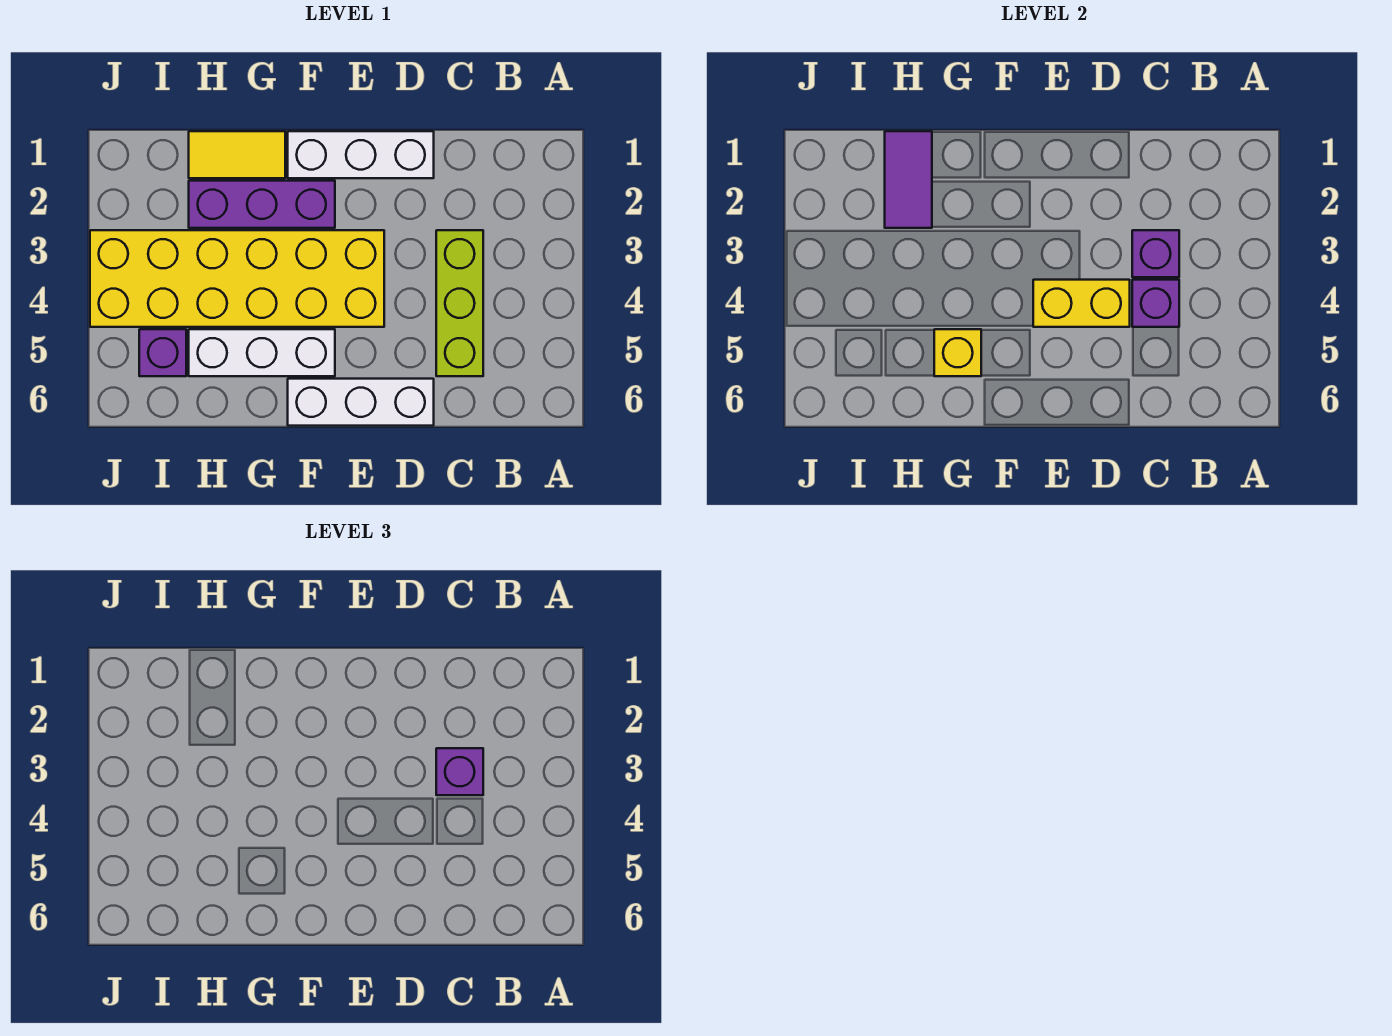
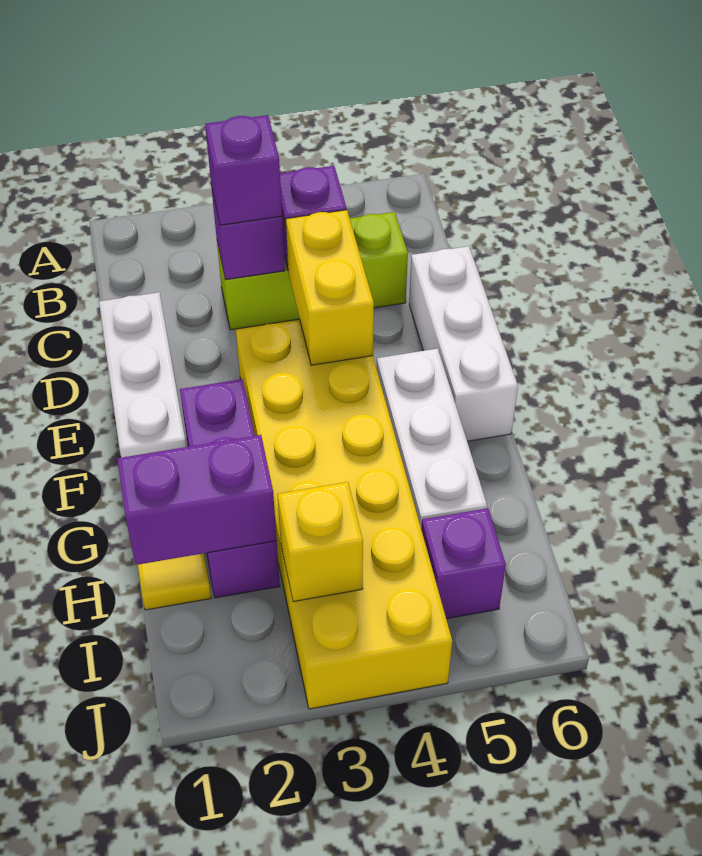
yellow 1x1 brick [934,329,981,376] -> yellow 1x1 brick moved to [277,482,363,602]
purple 1x2 tile [885,131,932,228] -> purple 1x2 brick [117,435,277,565]

